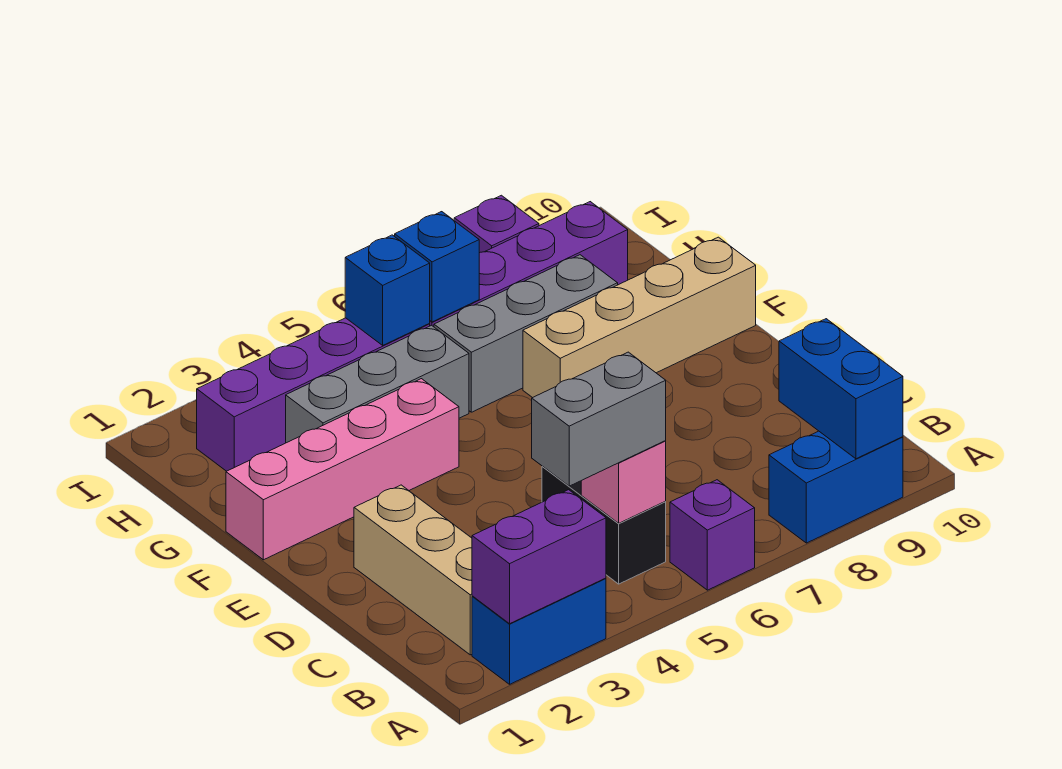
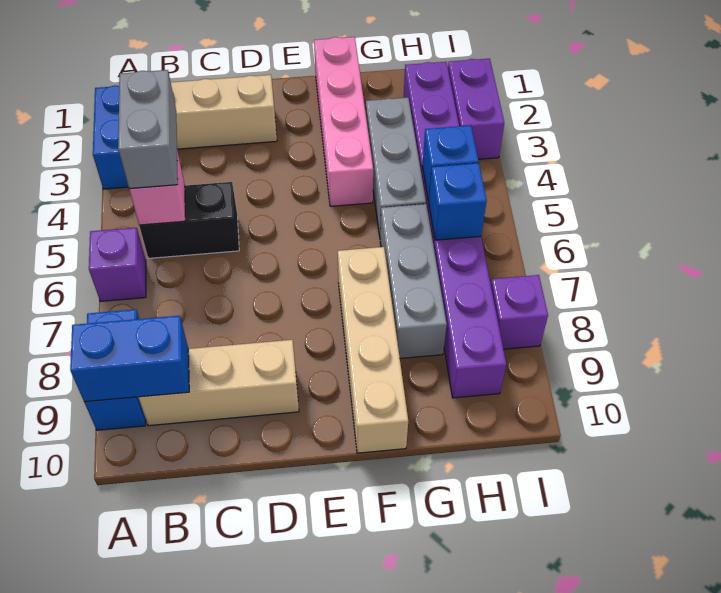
purple 1x2 brick [472,490,606,624] -> purple 1x2 brick moved to [448,59,504,159]
none -> tan 1x3 brick [138,340,299,426]

